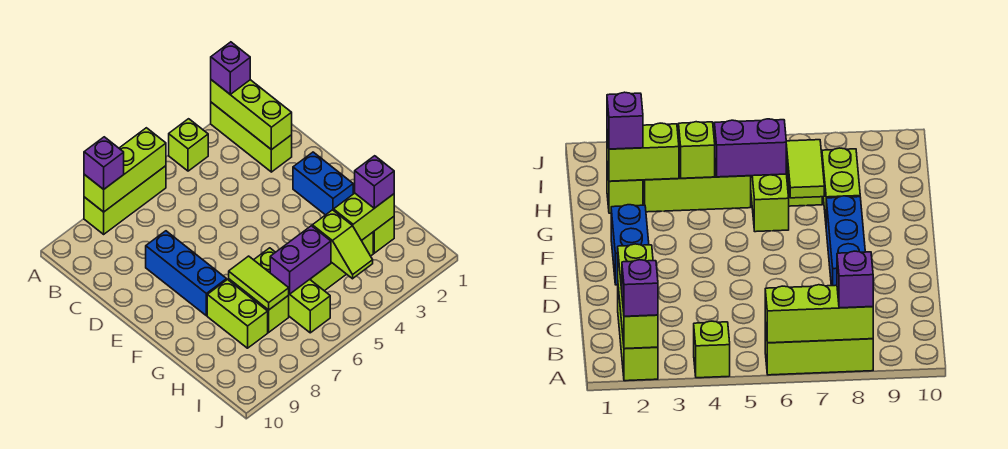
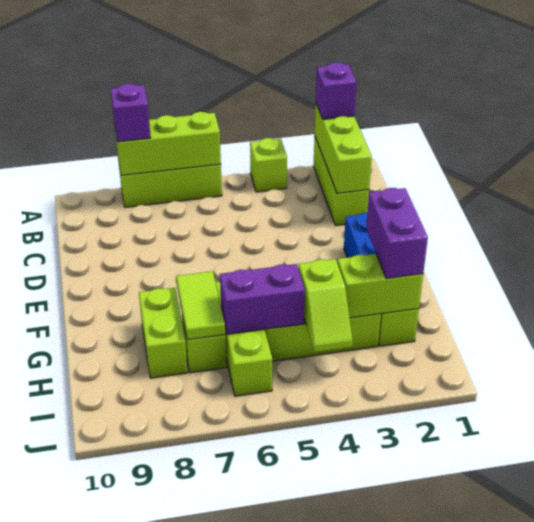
blue 1x3 brick [146,231,227,316] -> none
purple 1x1 brick [355,156,394,208] -> purple 1x2 brick [366,188,428,278]

